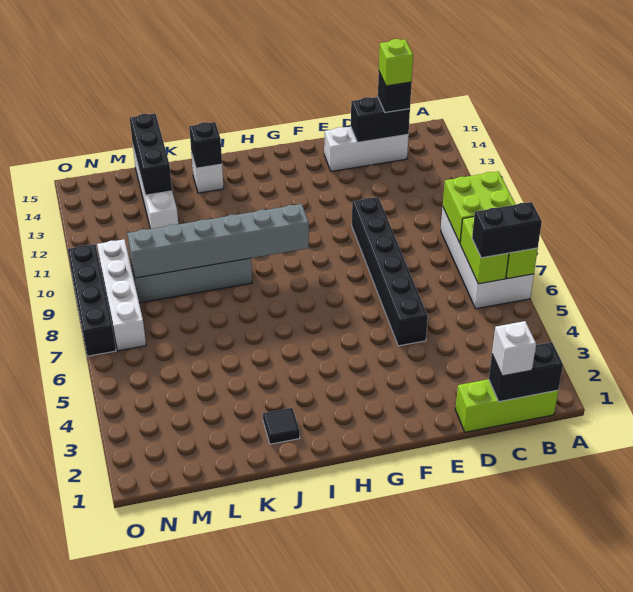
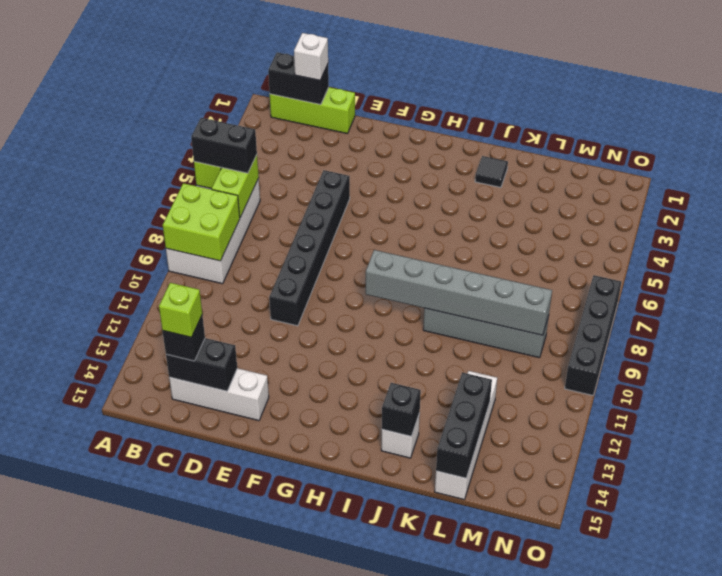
white 1x4 brick [97,239,146,351] -> none

